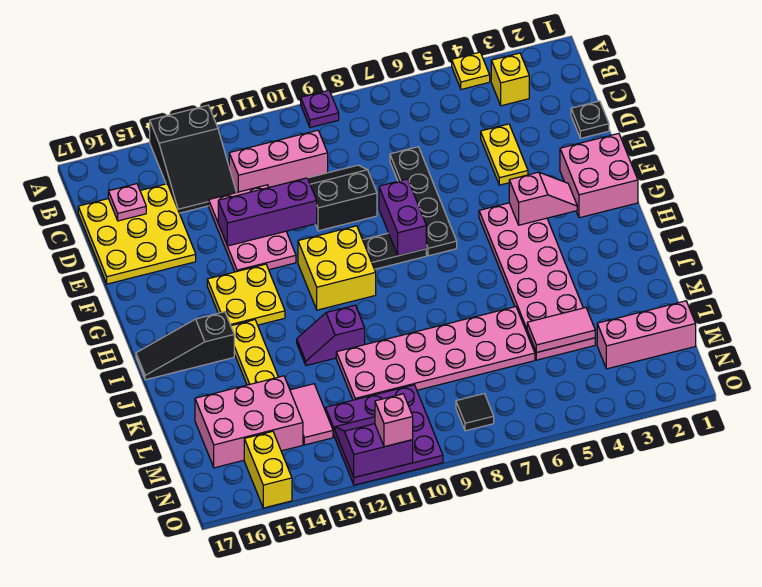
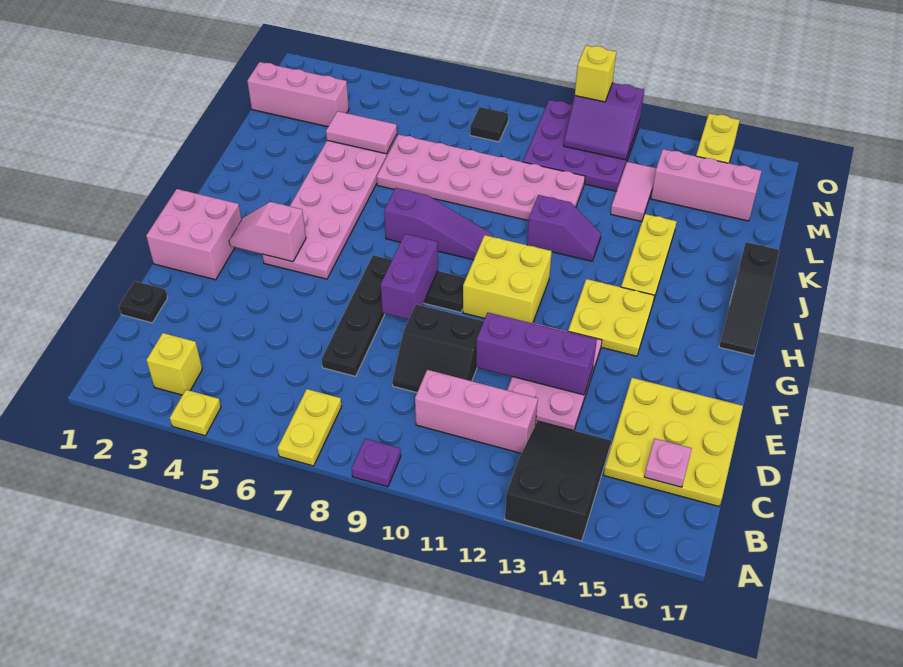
yellow 1x2 plate [481,124,528,185] -> yellow 1x2 plate moved to [278,389,342,466]
none -> purple 1x3 slope [384,188,492,260]
black 1x3 slope [136,312,234,380] -> black 1x3 slope turned to [719,242,780,356]
pink 2x3 brick [195,376,303,468] -> pink 1x3 brick [651,149,761,221]
pink 1x1 brick [375,394,413,447] -> yellow 1x1 brick [575,45,616,102]

